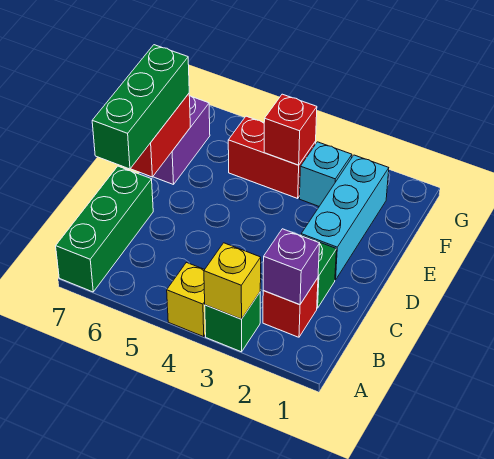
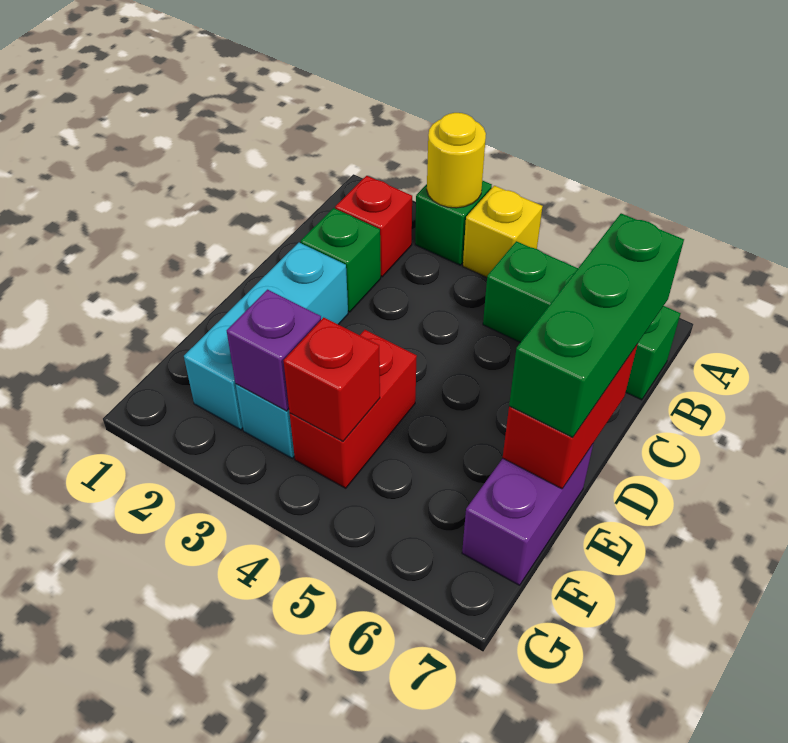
yellow 1x1 brick [204,243,261,319] -> yellow 1x1 round brick [427,113,486,208]
green 1x3 brick [56,166,153,292] -> green 1x3 brick turned to [483,241,681,400]
purple 1x1 brick [263,229,320,305] -> purple 1x1 brick moved to [227,290,321,411]
red 1x2 brick [228,116,316,198] -> red 1x2 brick turned to [290,330,417,488]

